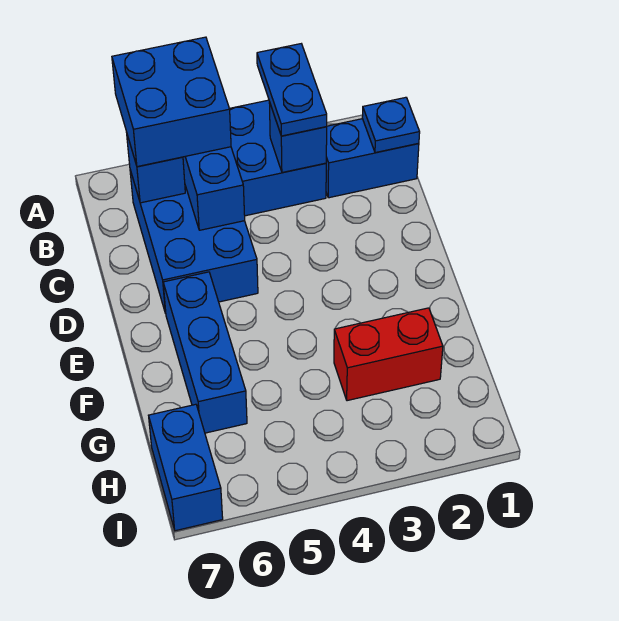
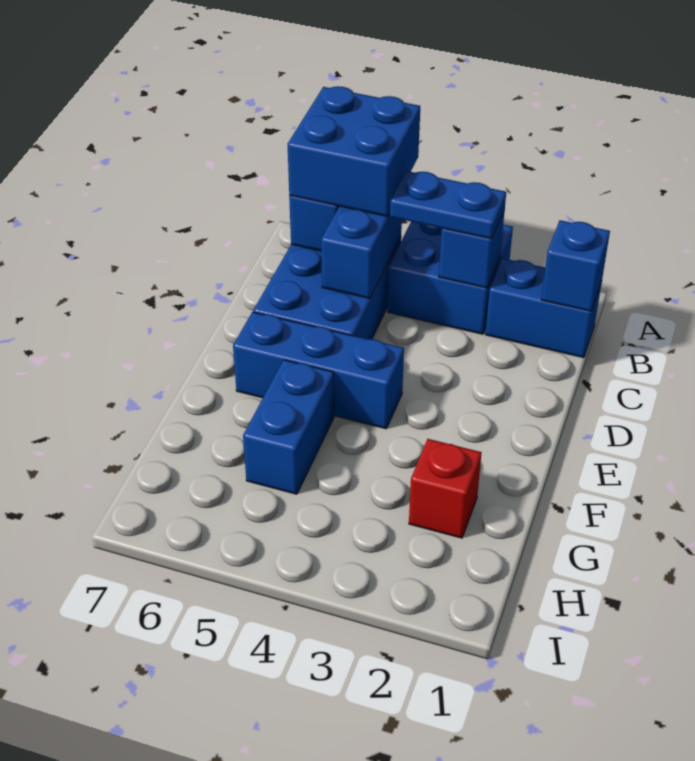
blue 1x2 plate [257,44,327,136] -> blue 1x2 plate turned to [390,171,506,239]
blue 1x1 plate [362,97,420,153] -> blue 1x1 brick [541,220,610,311]
blue 1x3 brick [163,272,247,433] -> blue 1x3 brick turned to [233,312,404,429]
red 1x2 brick [334,308,443,401] -> red 1x1 brick [409,439,482,538]
blue 1x2 brick [148,404,223,531] -> blue 1x2 brick moved to [243,360,334,494]

